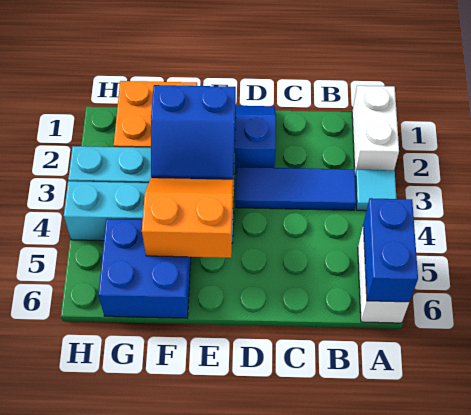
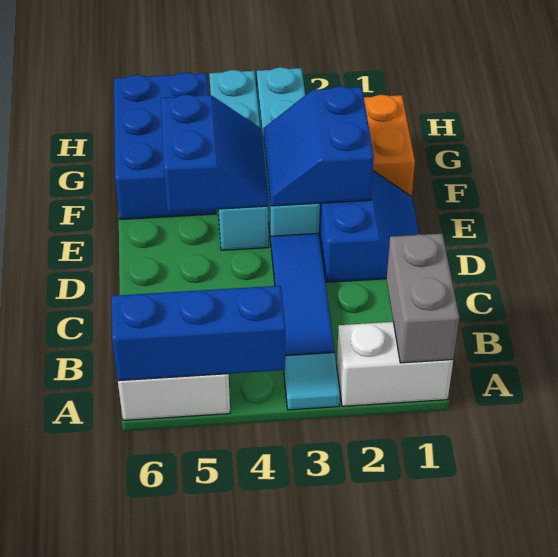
none -> grey 1x2 brick [387,234,459,363]
blue 1x2 brick [363,198,418,302] -> blue 1x3 brick [112,286,285,381]
orange 2x2 slope [142,178,234,258] -> blue 2x2 slope [161,94,268,212]
blue 2x2 brick [98,219,191,318] -> blue 2x3 brick [114,72,216,220]

